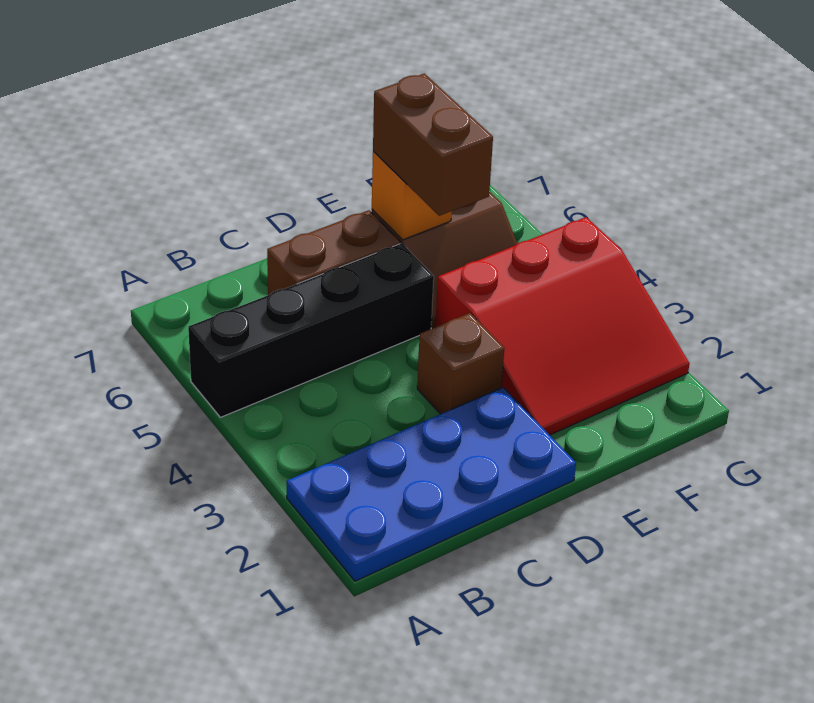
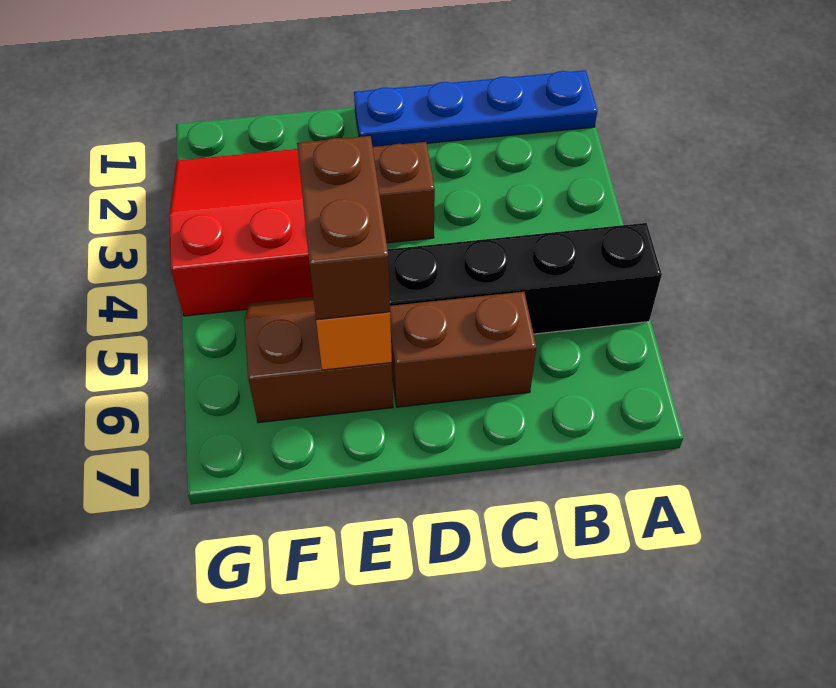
blue 2x4 plate [287,387,576,581] -> blue 1x4 plate [354,70,597,147]

